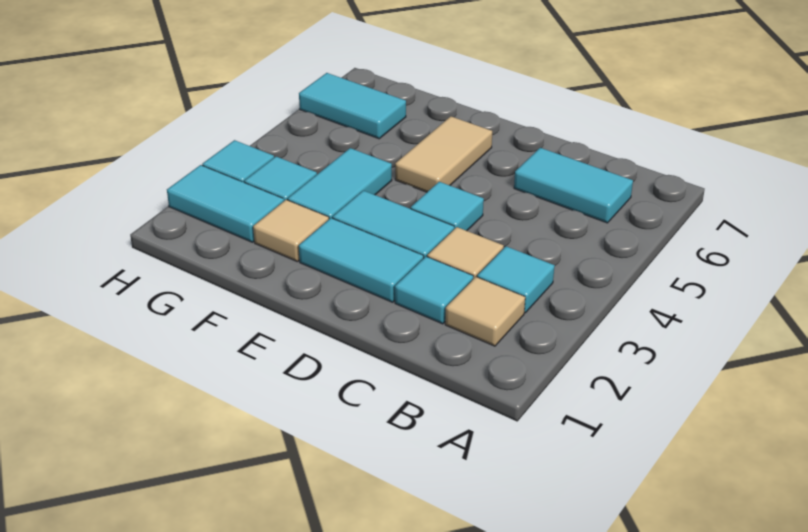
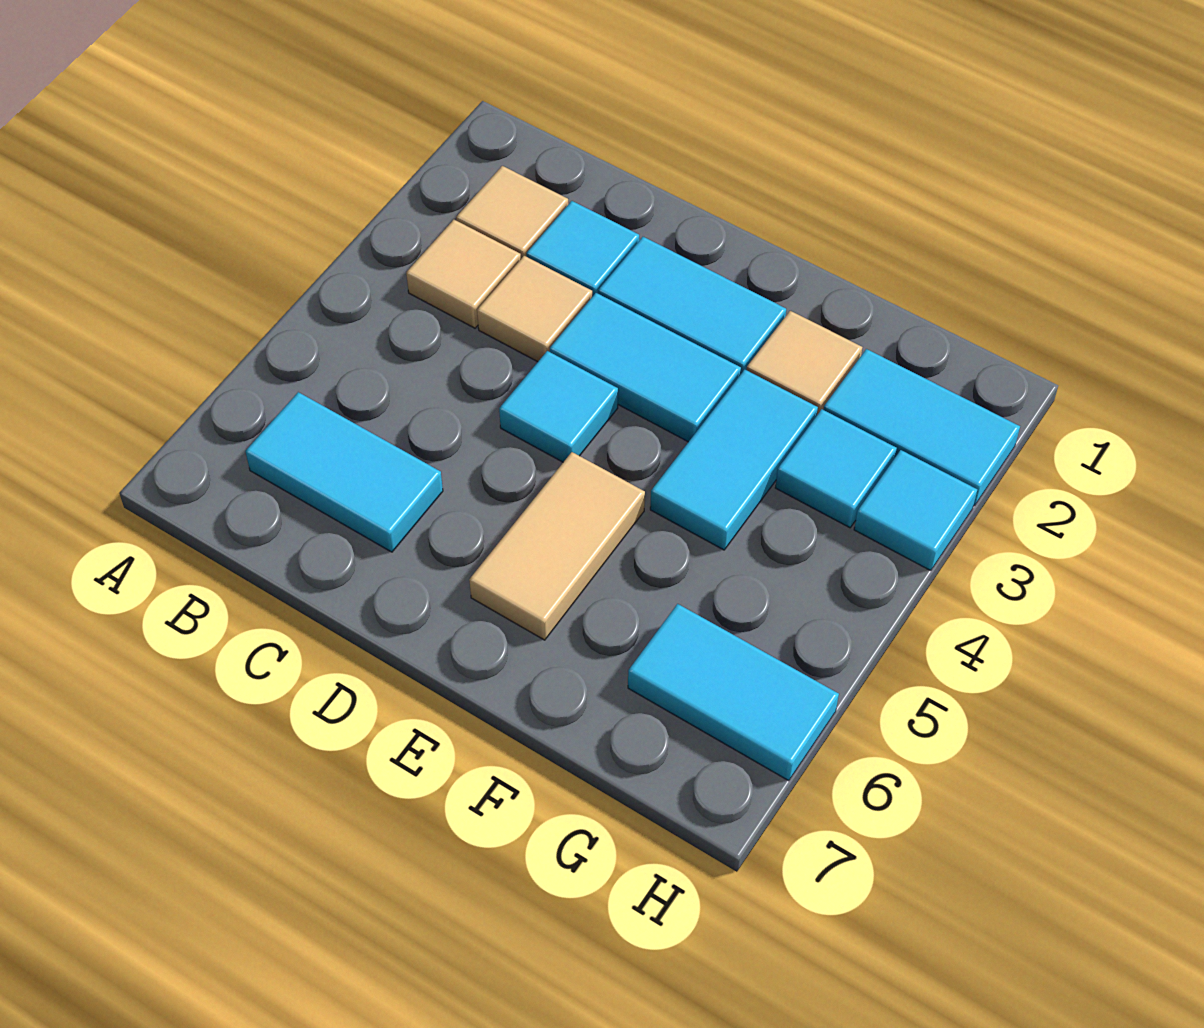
cyan 1x1 tile [477,246,555,313] -> tan 1x1 tile [406,220,521,328]

